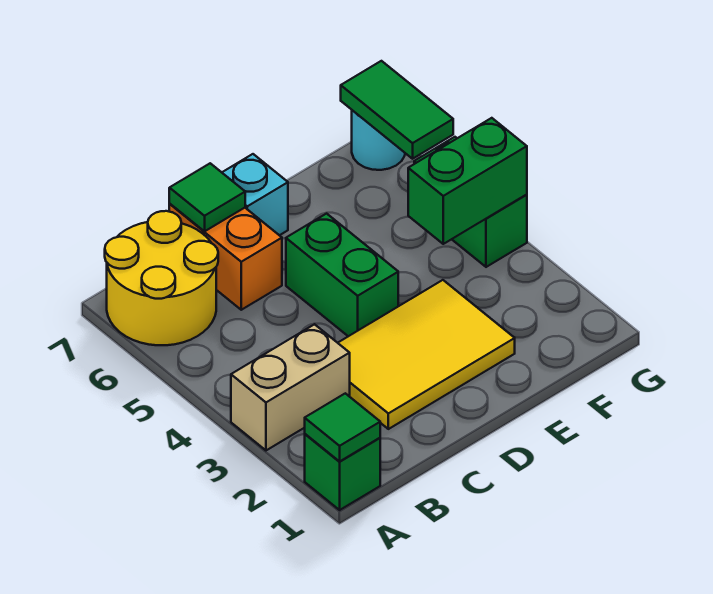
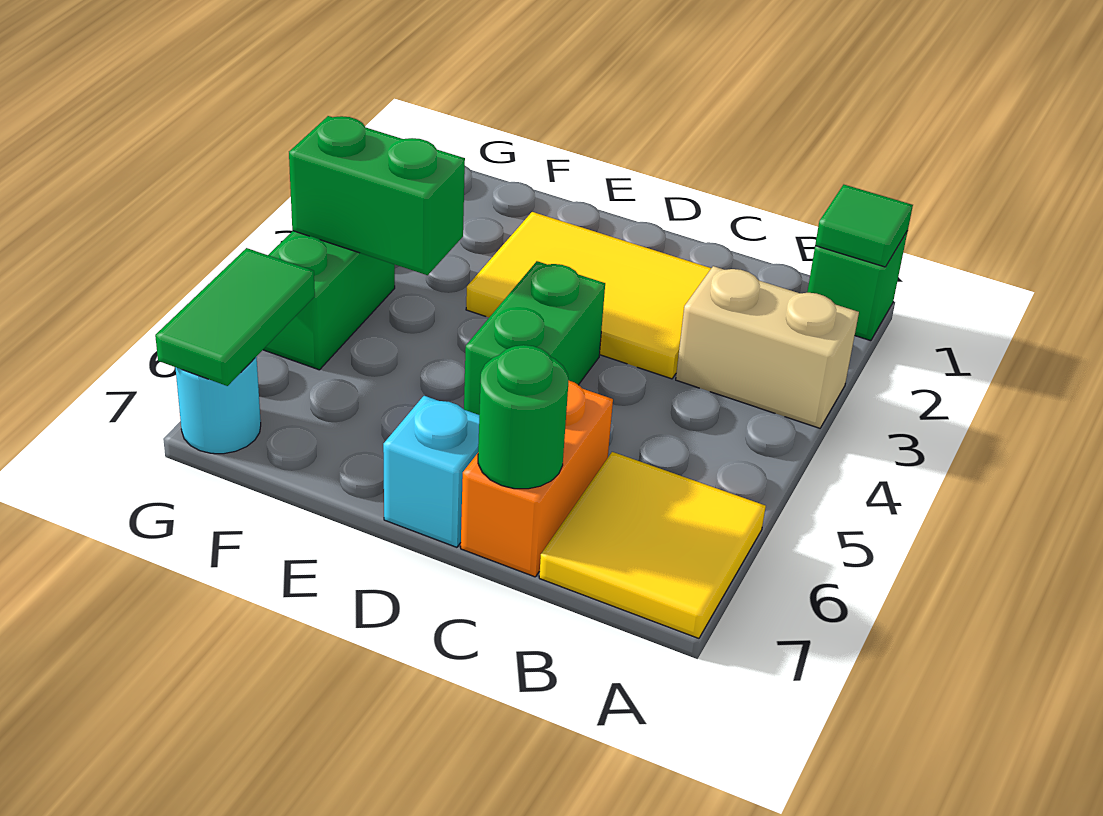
yellow 2x2 round brick [105,211,218,345] -> yellow 2x2 tile [539,452,766,638]
green 1x1 tile [169,163,245,231] -> green 1x1 round brick [478,345,568,489]

